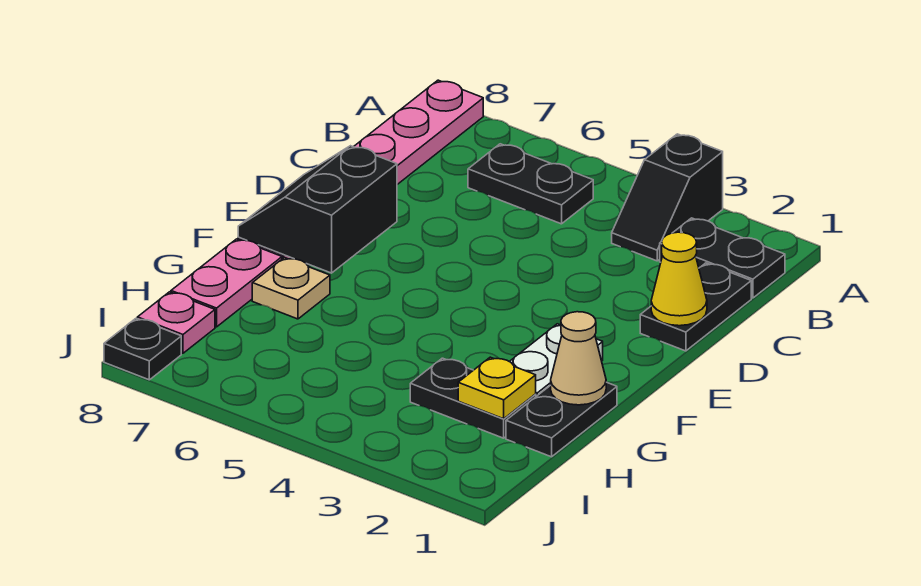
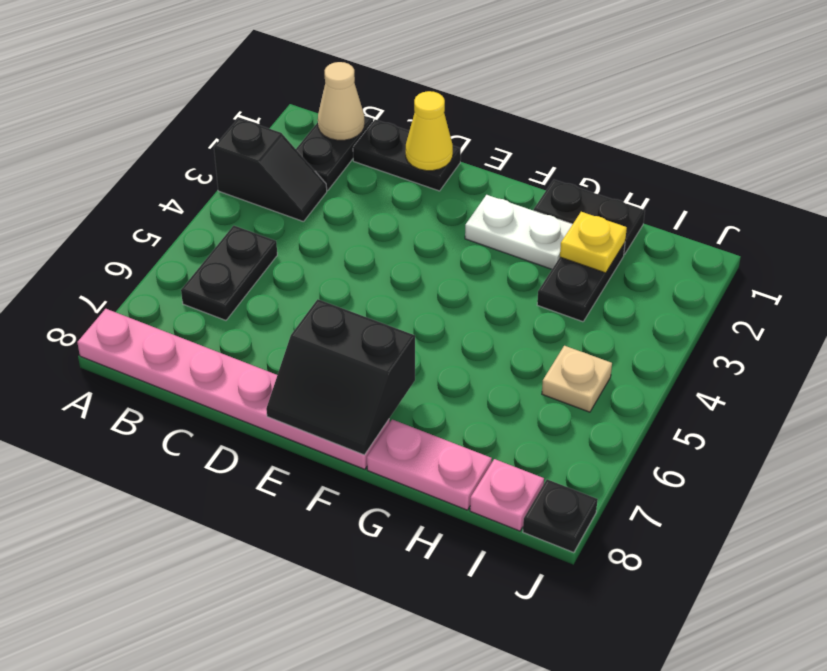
tan 1x1 cone [551,312,606,405] -> tan 1x1 cone moved to [318,62,364,140]
tan 1x1 plate [252,258,330,319] -> tan 1x1 plate moved to [542,346,612,412]

